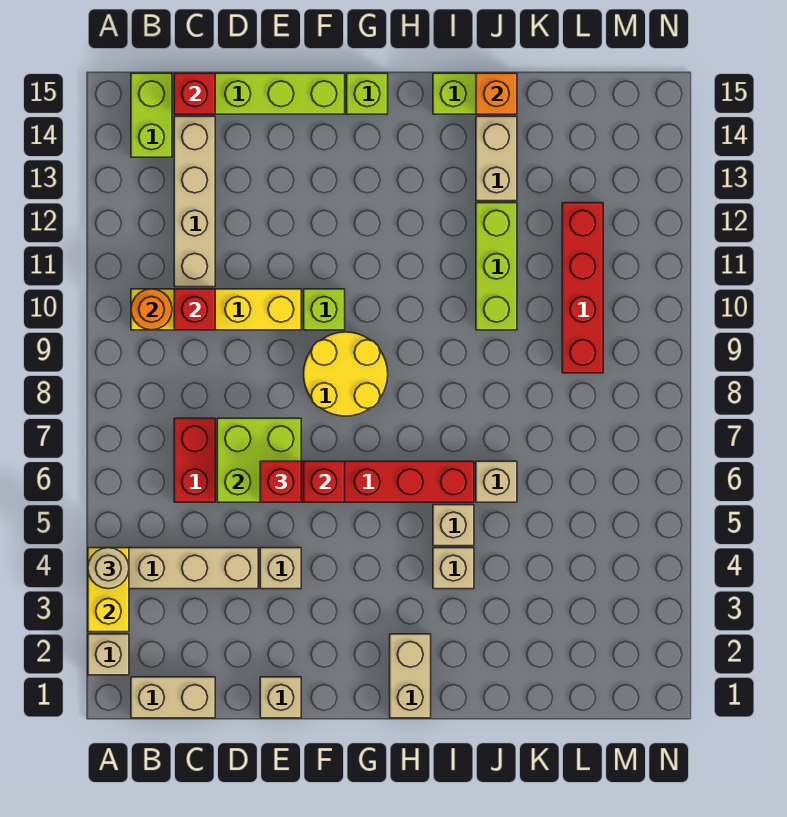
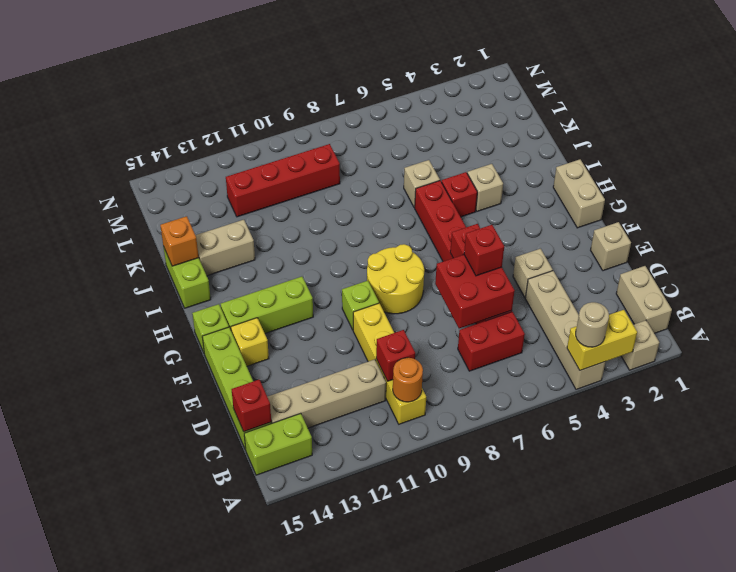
lime 2x2 brick [217,418,301,502] -> red 2x2 brick [435,255,515,328]
none -> yellow 1x1 brick [231,318,269,366]
tan 1x2 brick [390,634,431,718] -> tan 1x2 brick turned to [553,159,605,228]
tan 1x1 brick [433,505,474,546] -> red 1x1 brick [442,172,477,217]
lime 1x3 brick [476,203,517,330] -> lime 1x3 brick moved to [221,277,313,333]

